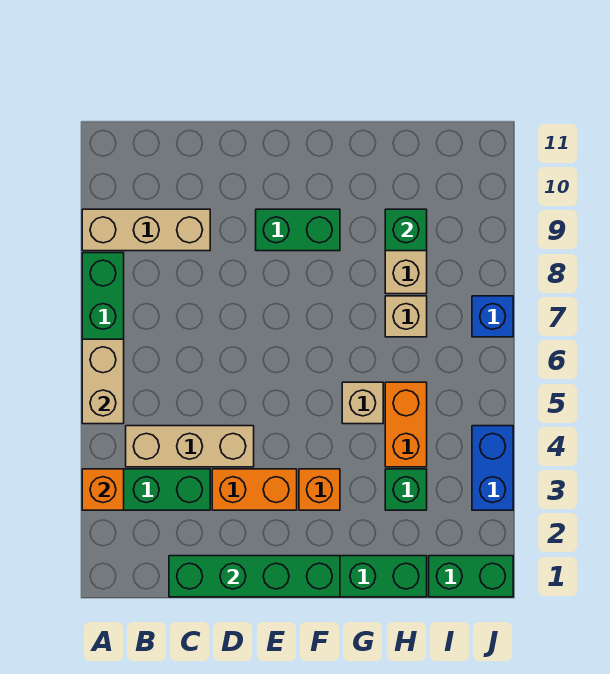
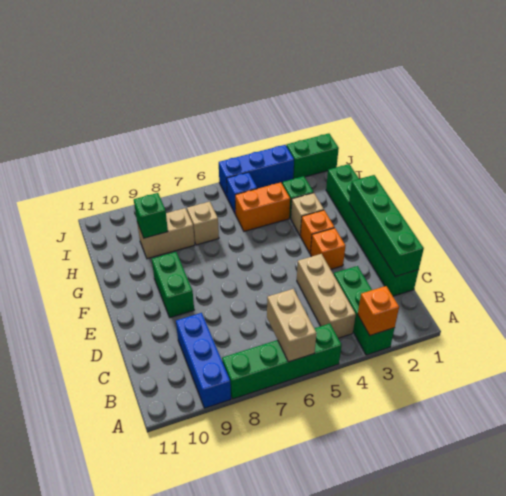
tan 1x2 brick [82,339,124,424] -> tan 1x2 brick turned to [267,289,317,362]
tan 1x3 brick [82,209,210,251] -> blue 1x3 brick [176,313,231,408]
orange 1x2 brick [212,469,297,510] -> orange 1x1 brick [310,228,346,269]
tan 1x1 brick [342,382,383,424] -> tan 1x1 brick moved to [290,193,324,235]
green 1x2 brick [429,556,513,597] -> green 1x2 brick turned to [286,134,339,179]
blue 1x2 brick [472,426,513,510] -> blue 1x3 brick [219,145,294,197]
blue 1x1 brick [472,296,513,337] -> blue 1x1 brick moved to [227,172,257,214]

